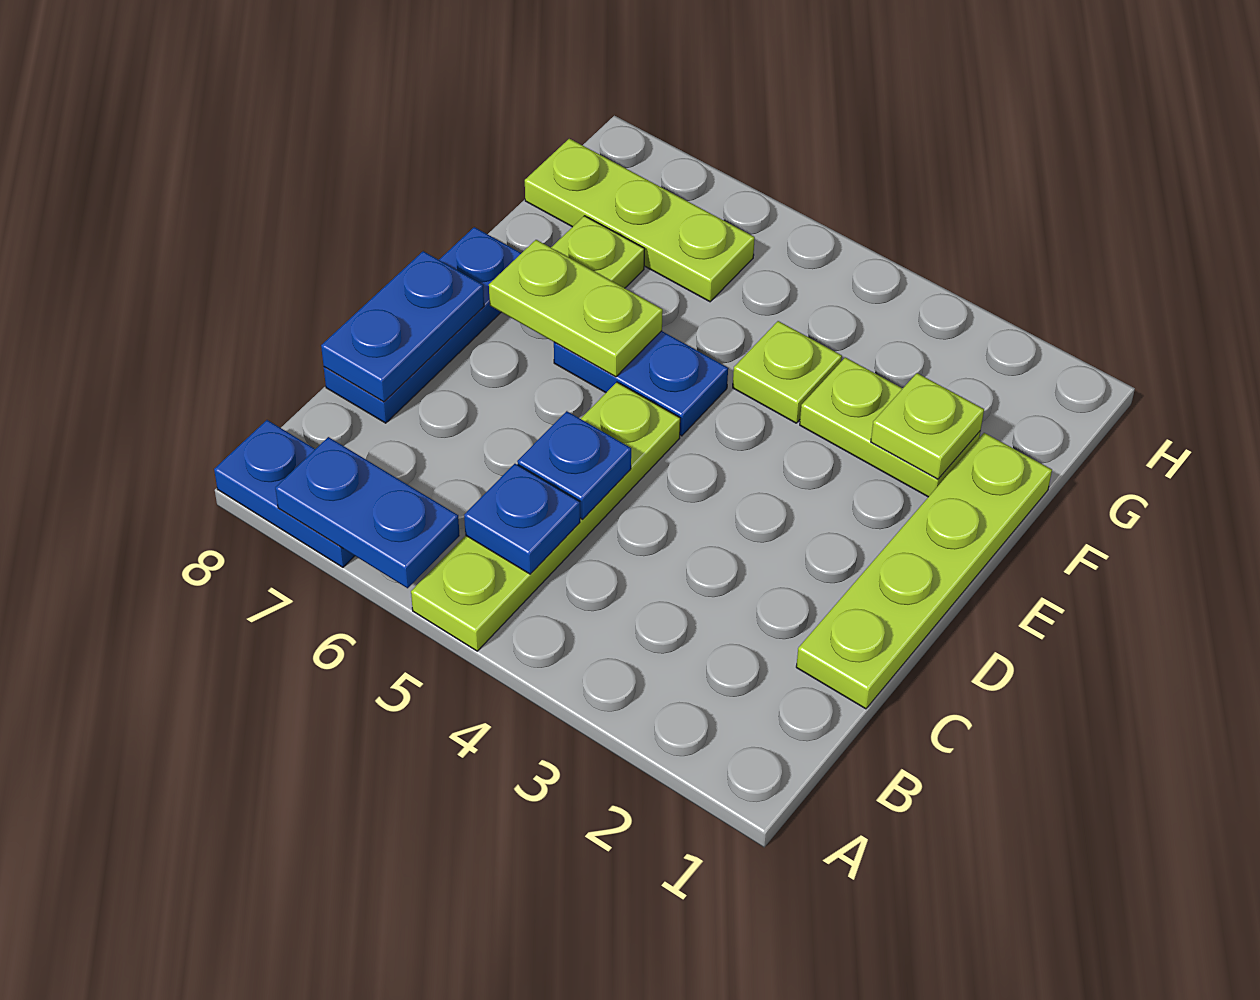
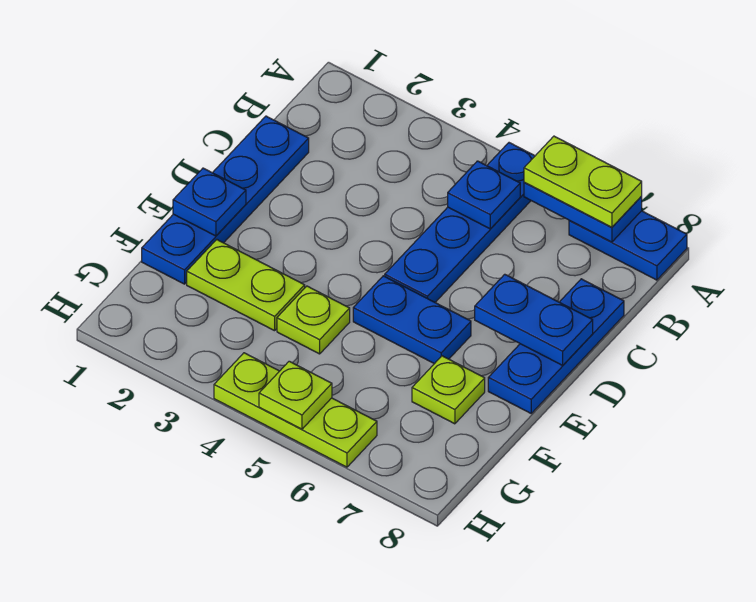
lime 1x4 plate [411,382,680,651] -> blue 1x4 plate [385,143,535,302]
lime 1x4 plate [796,433,1052,709] -> blue 1x4 plate [142,116,309,284]
blue 1x1 plate [517,411,631,519] -> blue 1x1 plate moved to [173,168,246,236]
blue 1x2 plate [321,251,484,402] -> blue 1x2 plate turned to [475,274,593,365]
lime 1x2 plate [489,240,663,377] -> lime 1x2 plate moved to [524,136,642,227]
lime 1x1 plate [871,373,984,479] -> lime 1x1 plate moved to [259,361,332,429]
lime 1x3 plate [525,139,755,302] -> lime 1x3 plate moved to [214,353,377,467]

